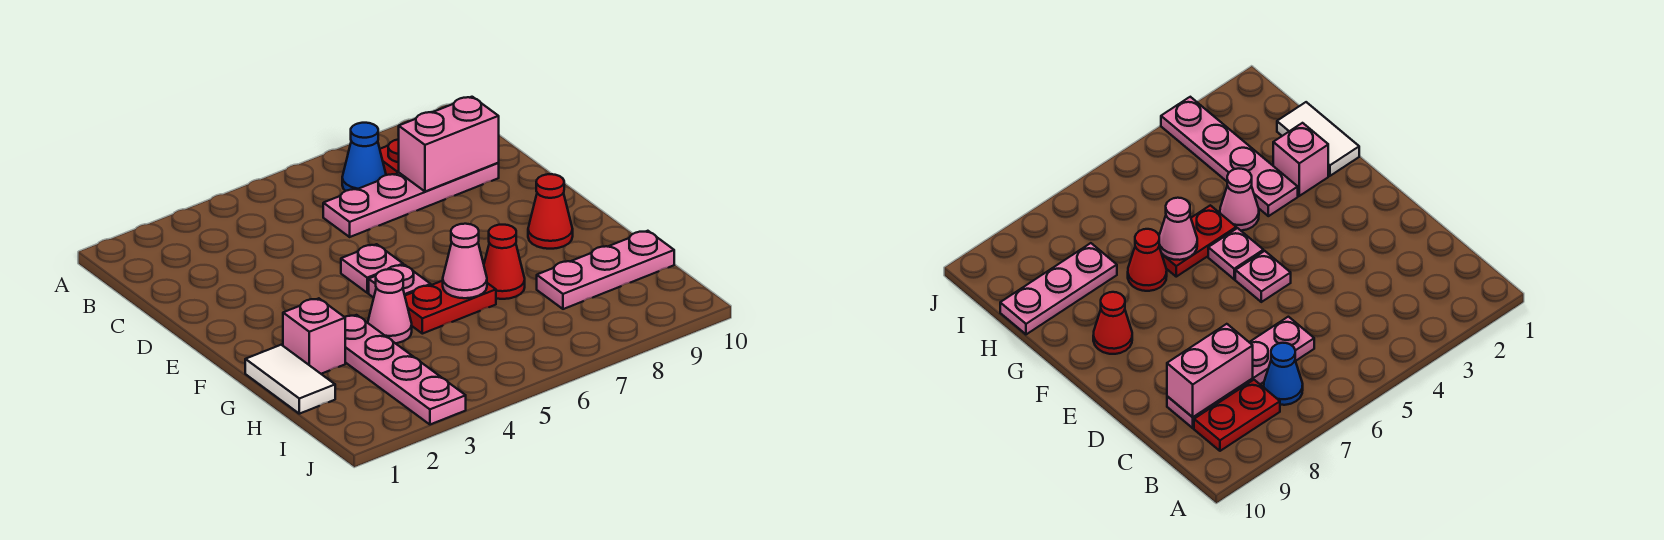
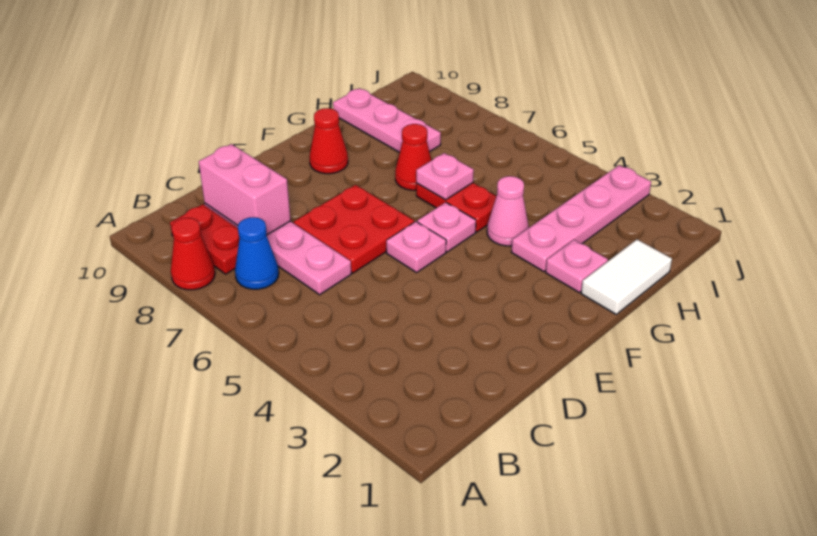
none -> red 1x1 cone [171,218,215,290]
none -> red 2x2 plate [294,185,414,273]
pink 1x1 brick [283,298,345,374] -> pink 1x1 plate [546,240,608,292]
pink 1x1 cone [443,224,487,298] -> pink 1x1 plate [416,153,474,200]

